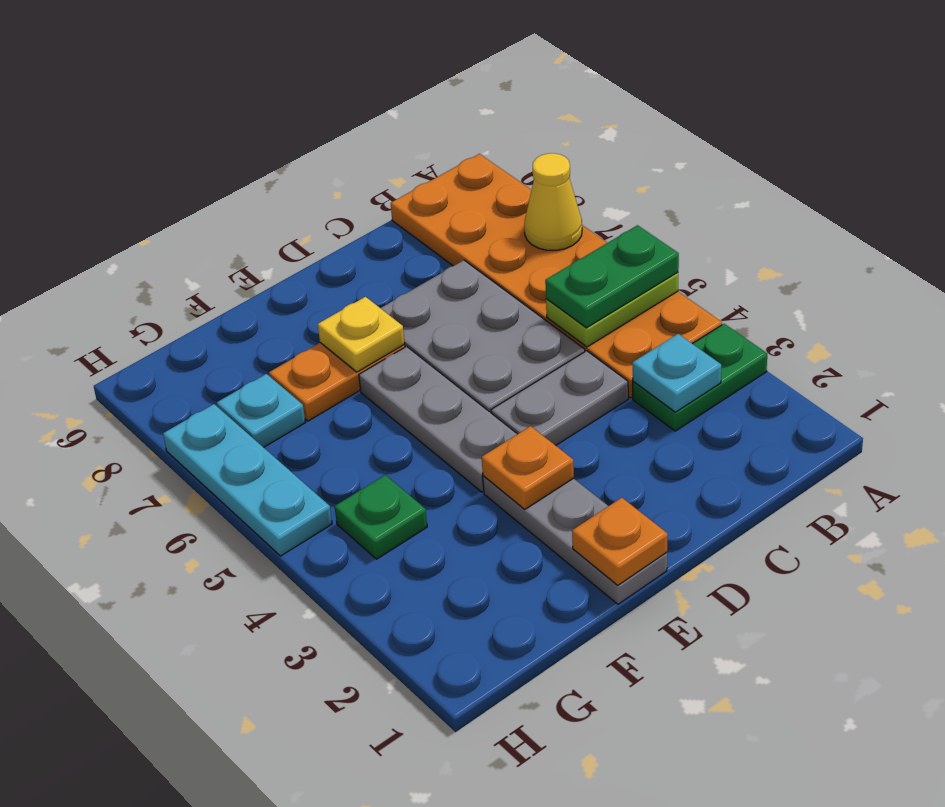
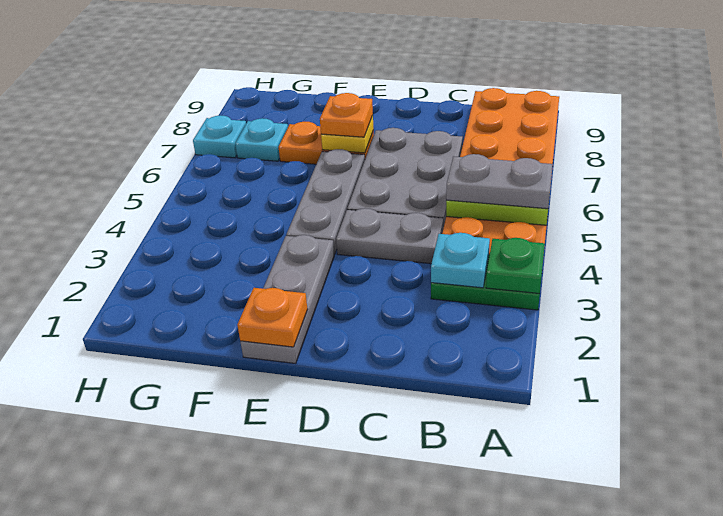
green 1x2 plate [545,225,679,328] -> grey 1x2 plate [446,154,553,209]
yellow 1x1 cone [524,153,582,251] -> none
orange 1x1 plate [482,426,574,509] -> orange 1x1 plate moved to [320,93,373,137]
green 1x1 plate [335,475,427,559] -> green 1x1 plate moved to [486,238,545,294]
cyan 1x3 plate [163,404,332,556] -> cyan 1x1 plate [193,115,246,158]

